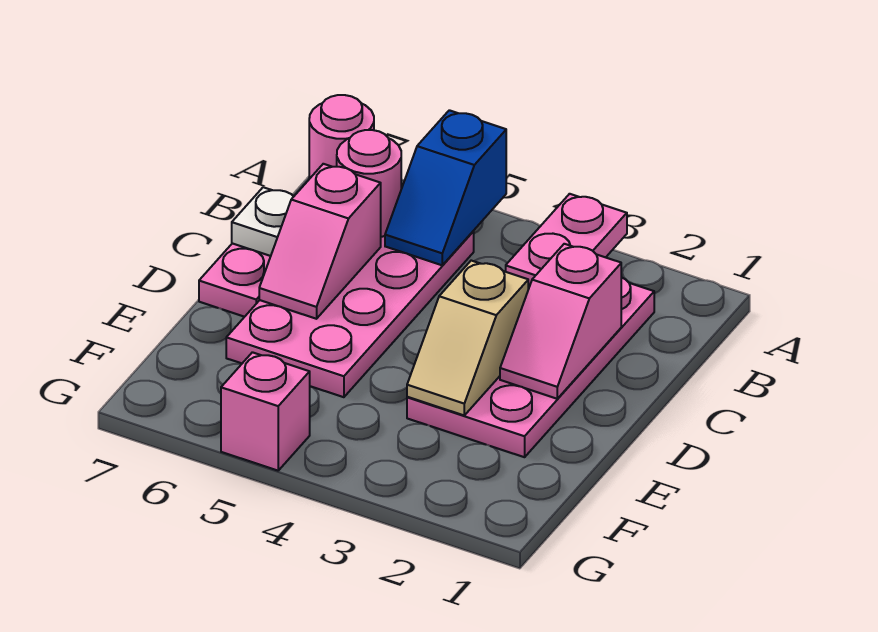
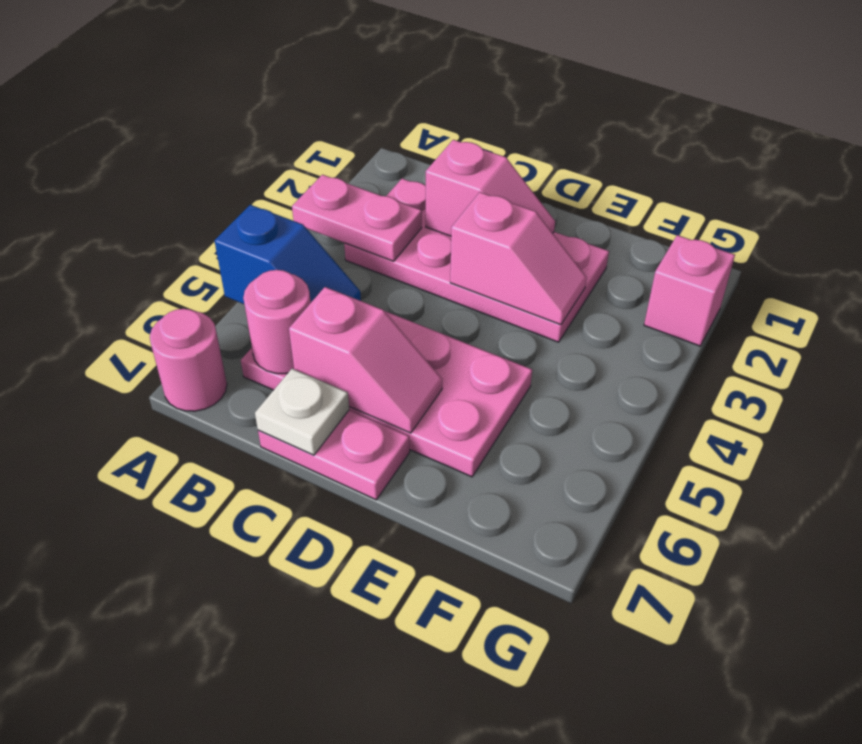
tan 1x2 slope [407,261,528,415] -> pink 1x2 slope [450,192,587,325]
pink 1x1 brick [221,352,310,471] -> pink 1x1 brick moved to [644,235,735,346]

